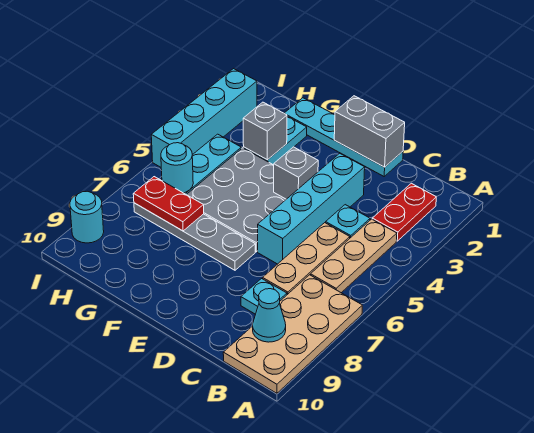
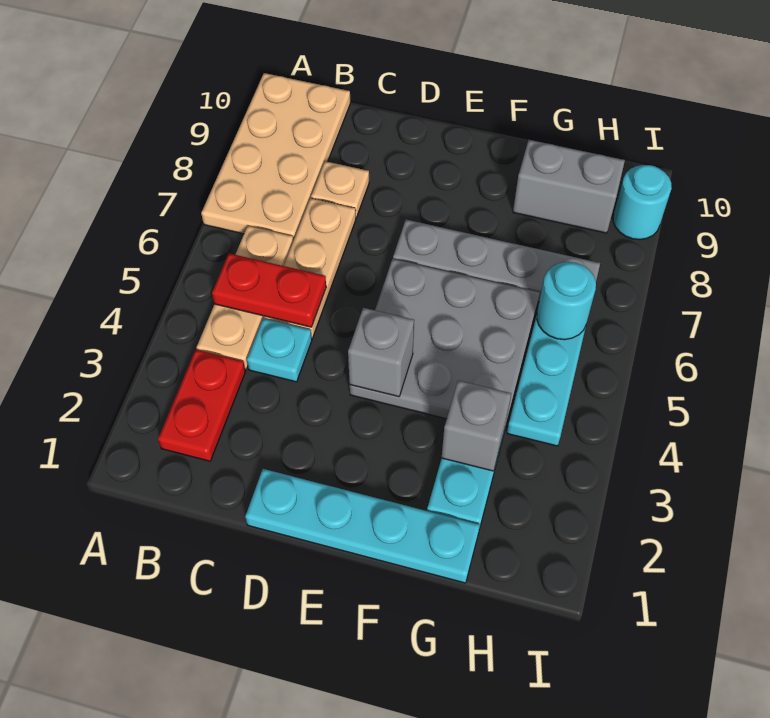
cyan 1x1 cone [253,289,286,342] -> none
cyan 1x1 plate [241,279,287,314] -> tan 1x1 plate [311,161,369,218]
grey 1x2 brick [334,96,405,167] -> grey 1x2 brick moved to [513,140,625,233]
cyan 1x4 brick [258,153,365,264] -> none
red 1x2 plate [133,177,204,231] -> red 1x2 plate moved to [212,253,326,327]
cyan 1x4 brick [151,69,257,167] -> none

